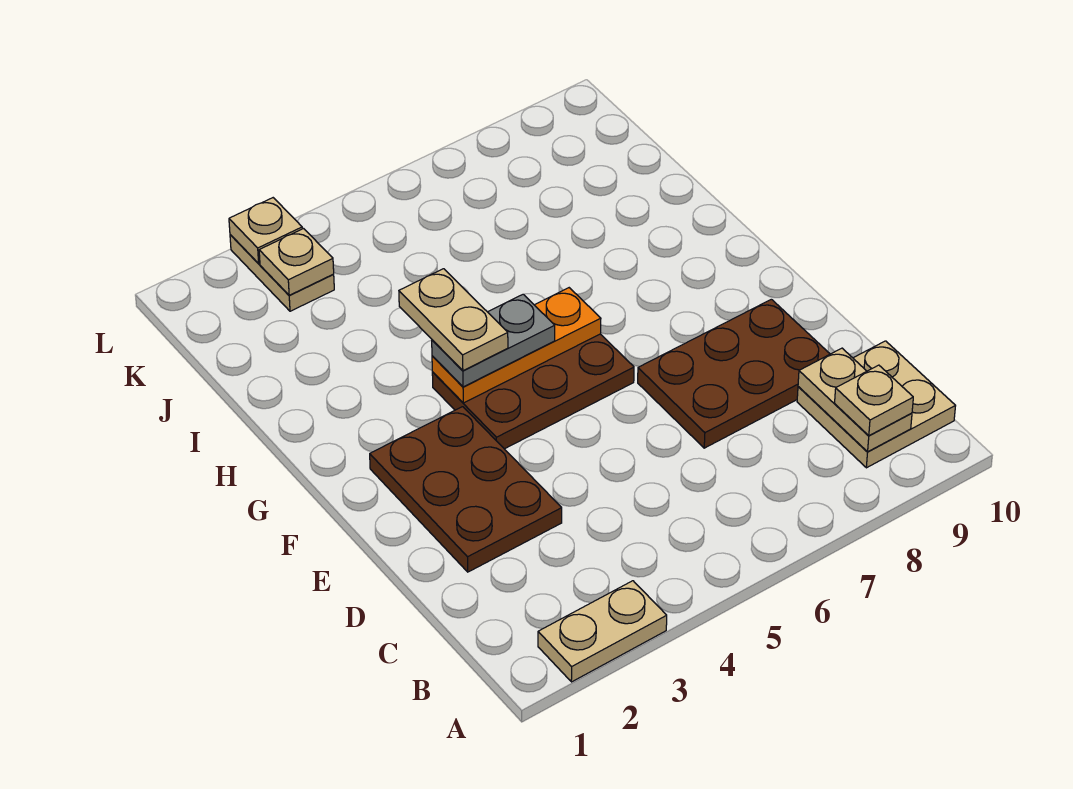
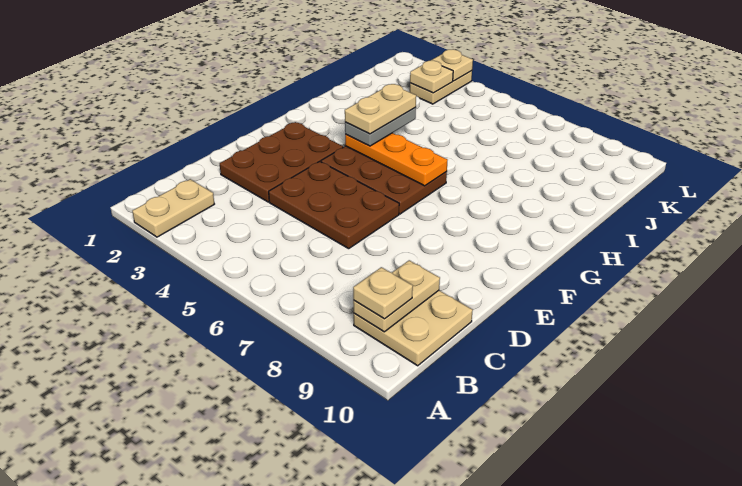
tan 1x2 plate [538,581,667,682] -> tan 1x2 plate turned to [132,179,214,237]
brown 2x3 plate [638,299,830,448] -> brown 2x3 plate moved to [269,161,399,249]
grey 1x2 plate [432,294,555,387] -> grey 1x2 plate turned to [345,107,416,146]

